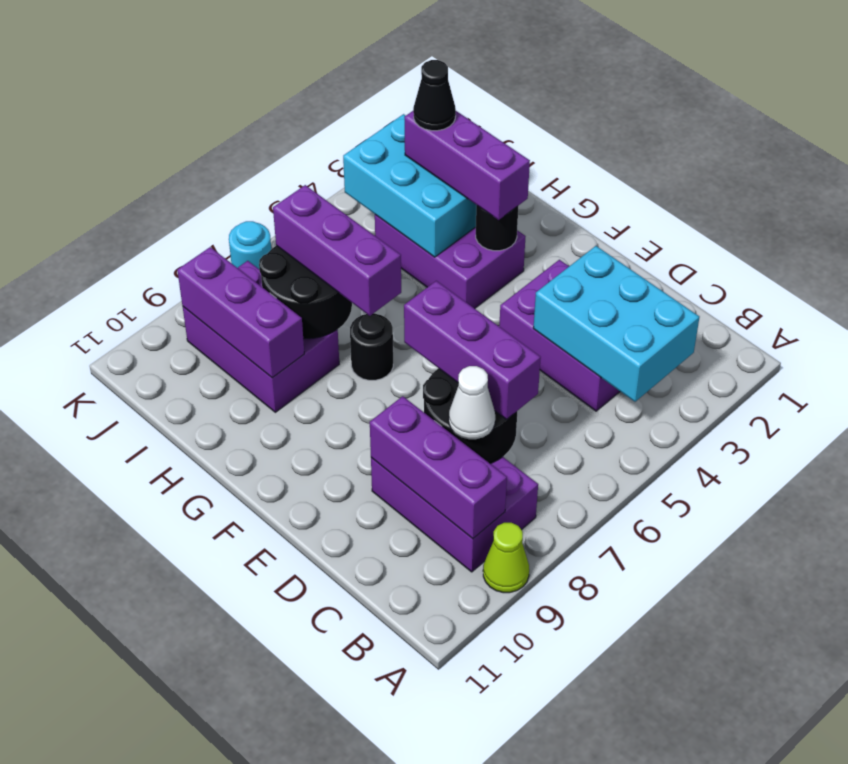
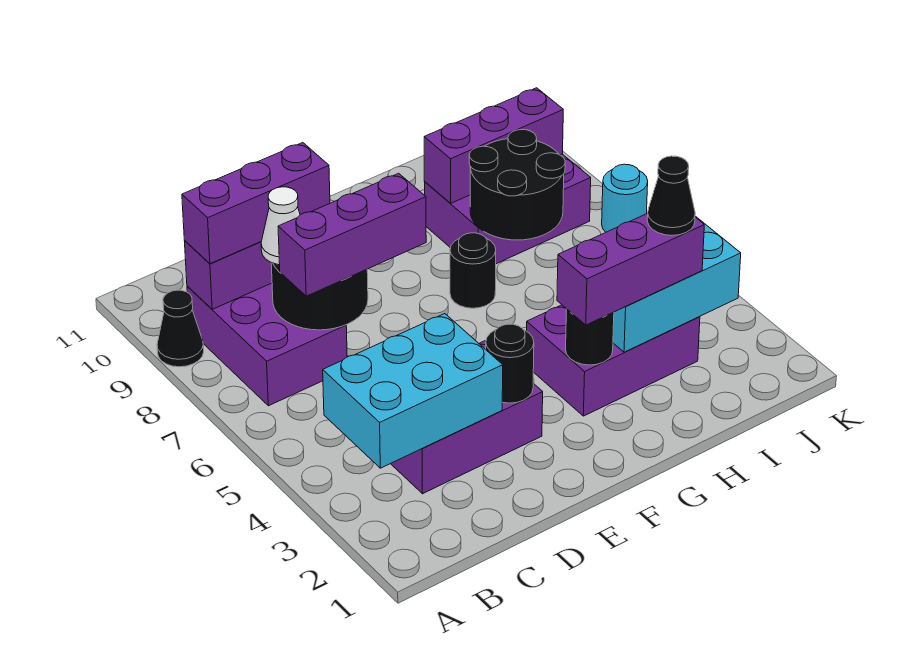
lime 1x1 cone [483,523,529,593] -> black 1x1 cone [157,290,204,367]
purple 2x3 brick [371,457,538,572] -> purple 2x3 brick turned to [187,283,347,406]
none -> black 1x1 round brick [486,324,534,403]
purple 1x3 brick [273,185,401,316] -> purple 1x3 brick moved to [182,143,330,264]

